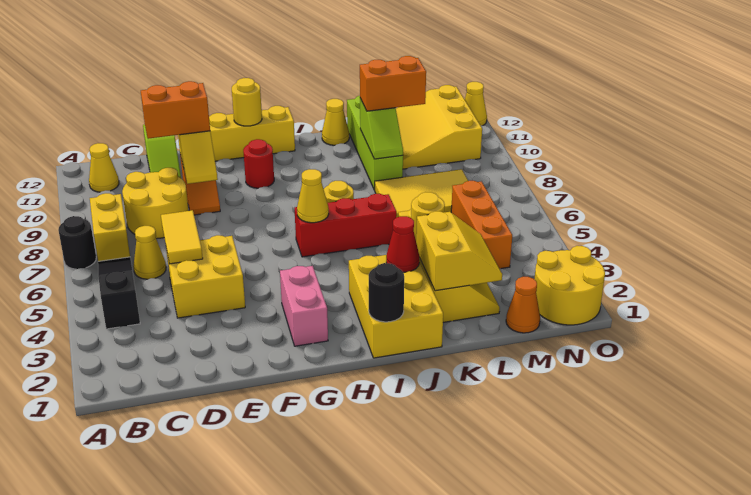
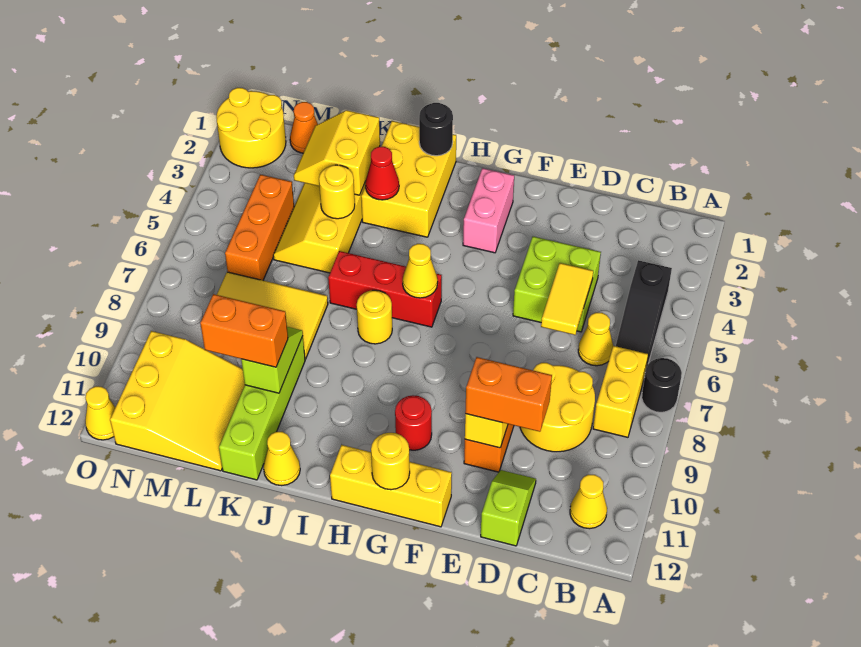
yellow 2x2 brick [166,235,245,318] -> lime 2x2 brick [513,237,601,332]

